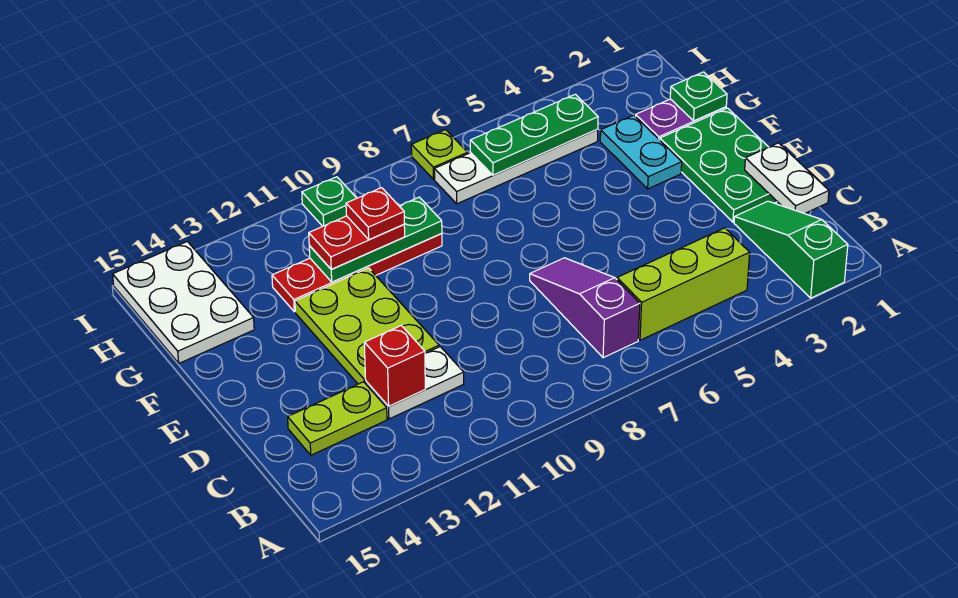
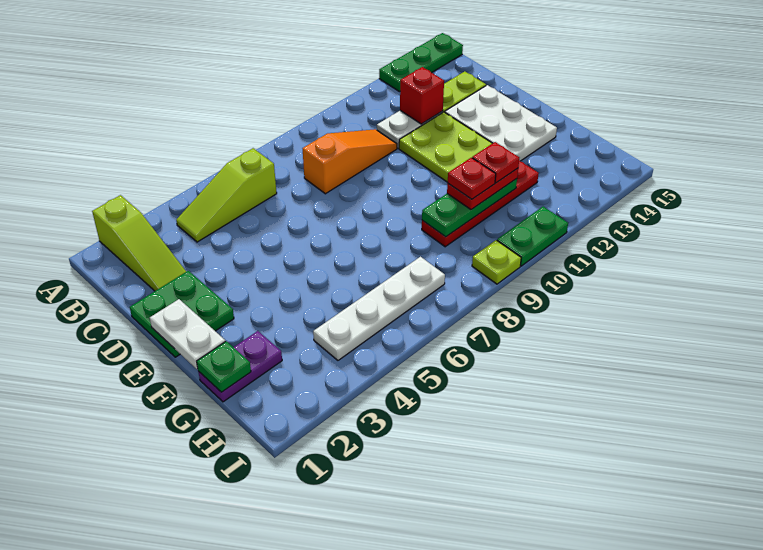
green 1x3 slope [734,201,848,298] -> lime 1x3 slope [92,195,186,291]
lime 1x3 brick [617,228,750,340] -> lime 1x3 slope [176,148,277,242]
purple 1x3 slope [530,258,640,358] -> none
white 1x2 plate [745,143,829,214] -> white 1x2 plate moved to [150,299,225,369]
none -> orange 1x3 slope [303,129,397,194]
green 2x3 plate [660,108,777,222] -> green 2x2 plate [130,271,234,357]
cyan 1x2 plate [600,115,682,189] -> none
none -> red 1x1 plate [472,142,519,183]
white 2x3 plate [113,241,254,363] -> white 2x3 plate moved to [445,85,557,161]
green 1x3 plate [470,94,598,175] -> green 1x3 plate moved to [379,33,463,92]
lime 1x1 plate [411,130,468,179] -> lime 1x1 plate moved to [472,240,521,284]
green 1x1 plate [302,177,357,226] -> green 1x2 plate [497,207,568,266]

